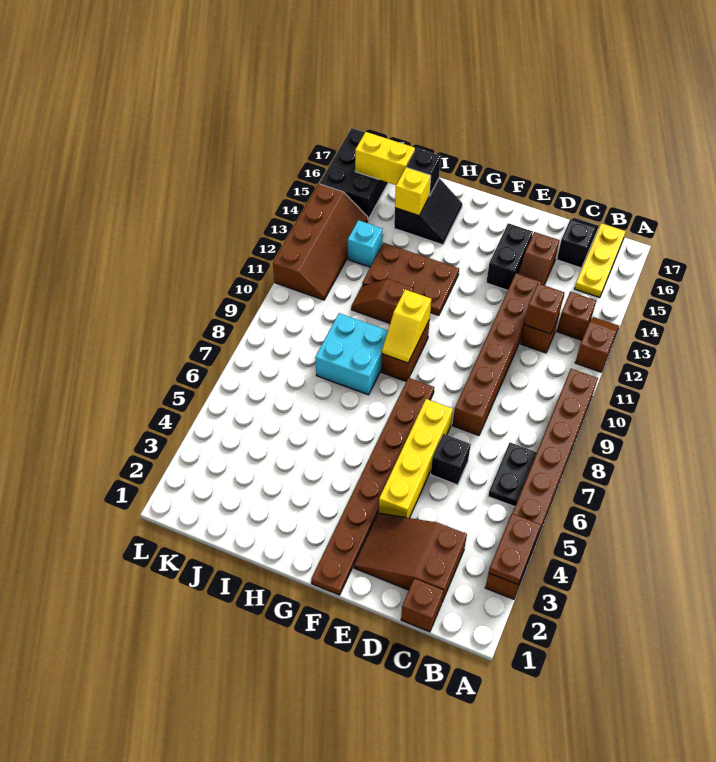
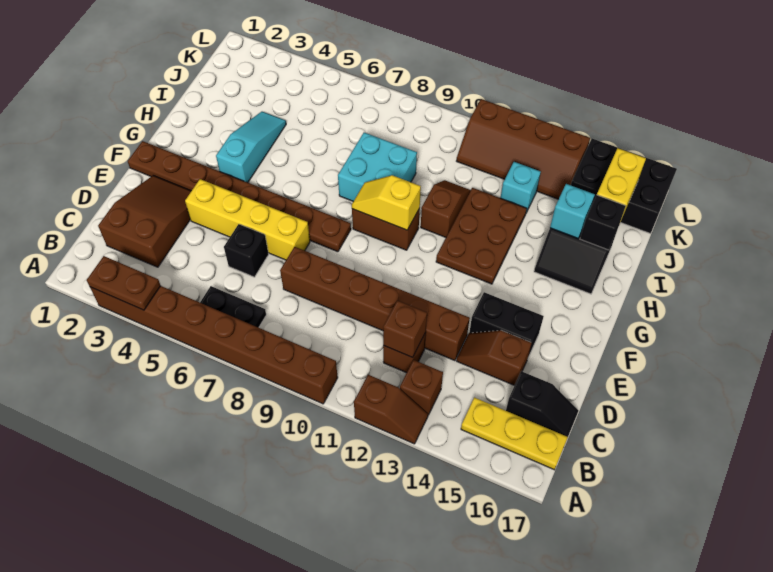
brown 1x1 brick [401,579,444,632] -> none
none -> cyan 1x3 slope [216,112,286,183]
yellow 1x1 brick [395,167,431,216] -> cyan 1x1 brick [550,184,595,238]

